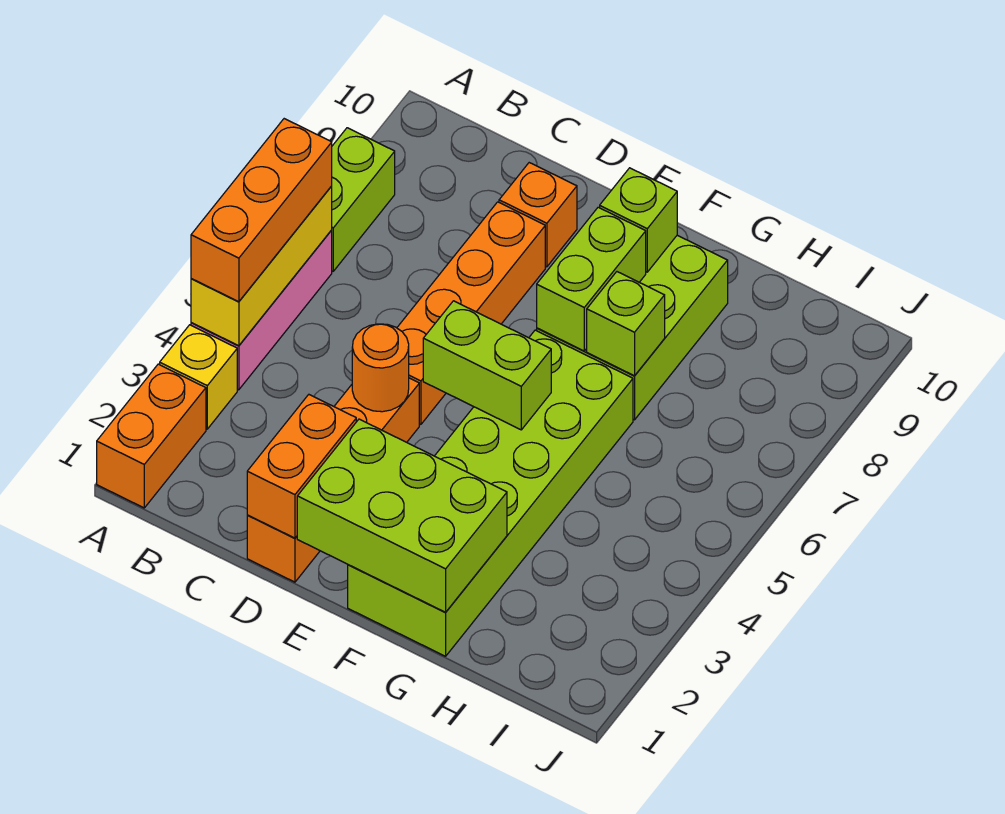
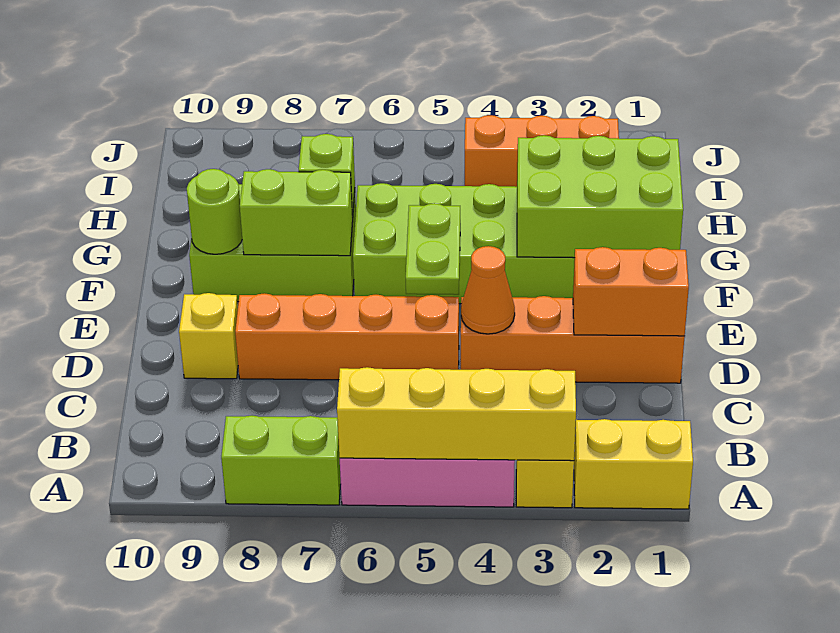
orange 1x2 brick [97,364,206,508] -> yellow 1x2 brick [574,419,693,509]
yellow 1x3 brick [191,186,332,346] -> yellow 1x4 brick [337,367,576,461]
orange 1x3 brick [191,119,332,302] -> orange 1x3 brick moved to [465,115,619,187]
orange 1x1 round brick [352,324,409,412] -> orange 1x1 cone [461,246,515,334]
orange 1x1 brick [499,163,577,267] -> yellow 1x1 brick [179,293,238,379]
lime 2x3 brick [297,419,507,612] -> lime 2x3 brick turned to [517,135,683,258]
lime 1x2 brick [423,301,551,430] -> lime 1x2 plate [406,203,460,295]
lime 1x1 brick [600,168,677,272] -> lime 1x1 round brick [187,169,242,254]

